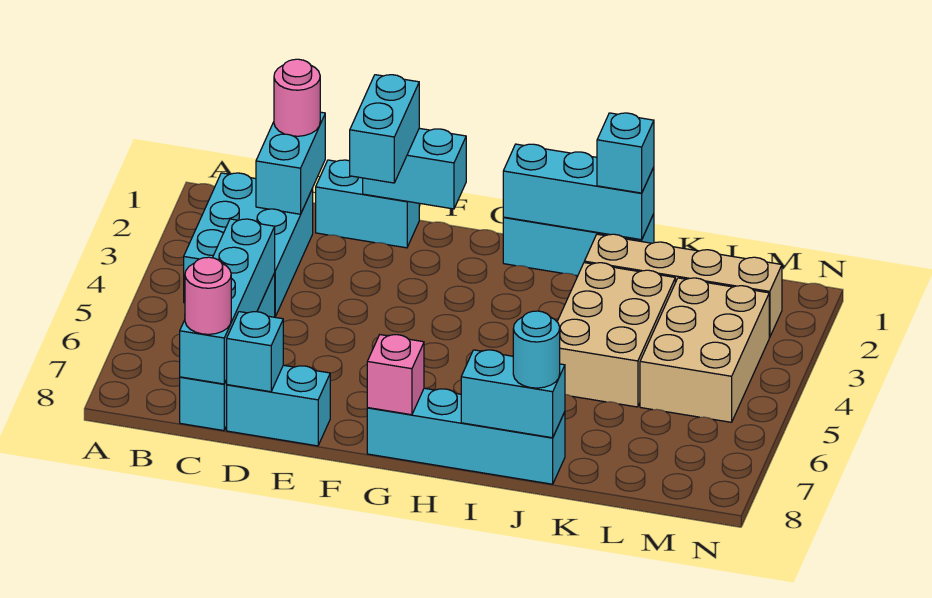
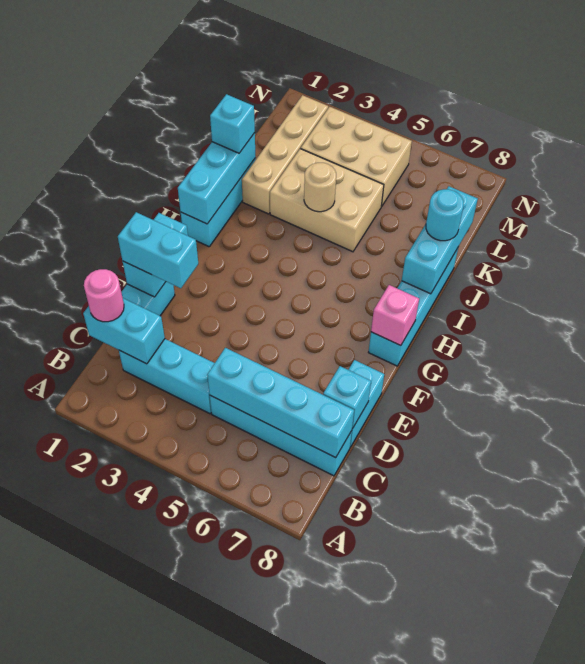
cyan 2x3 brick [184,173,313,317] -> cyan 1x3 brick [119,339,215,414]
pink 1x1 round brick [185,257,231,334] -> none
cyan 1x2 brick [461,350,565,438] -> cyan 1x3 brick [402,186,478,294]
none -> tan 1x1 round brick [304,163,336,212]

